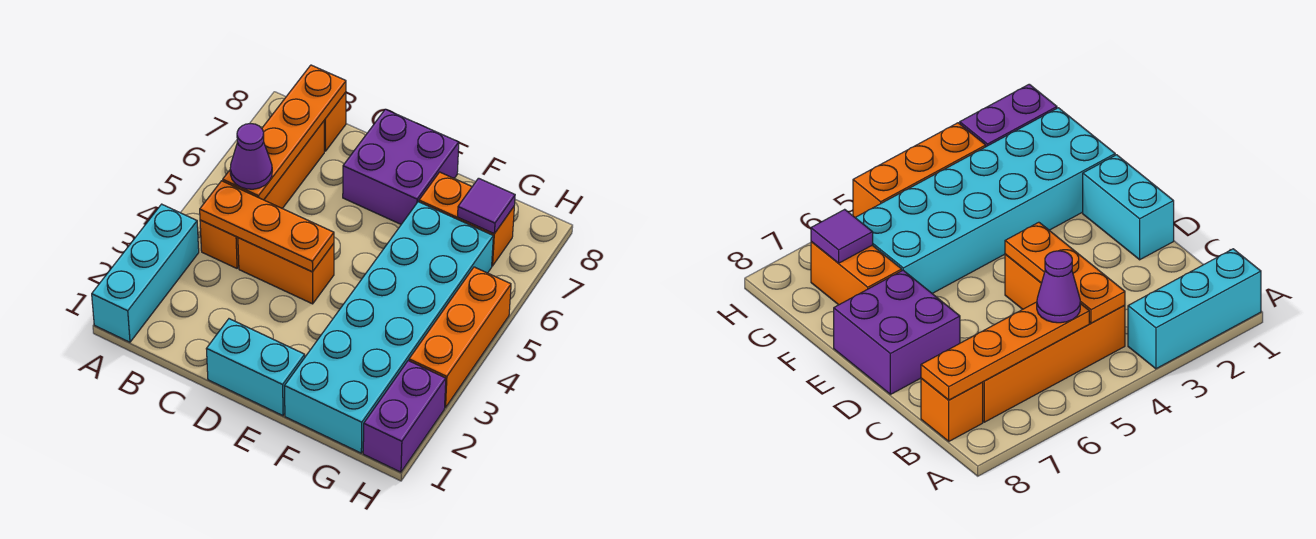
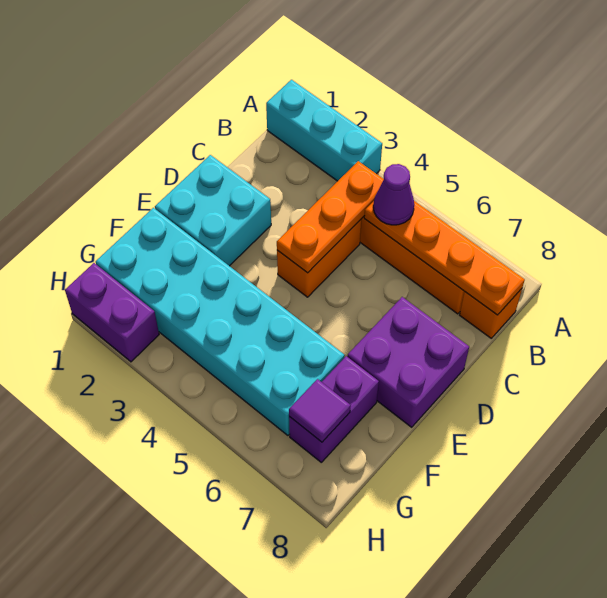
cyan 1x2 brick [207,319,305,416] -> cyan 2x2 brick [155,155,271,266]
orange 1x2 brick [419,172,514,266] -> purple 1x2 brick [289,356,379,462]
orange 1x3 brick [409,267,511,408] -> none

